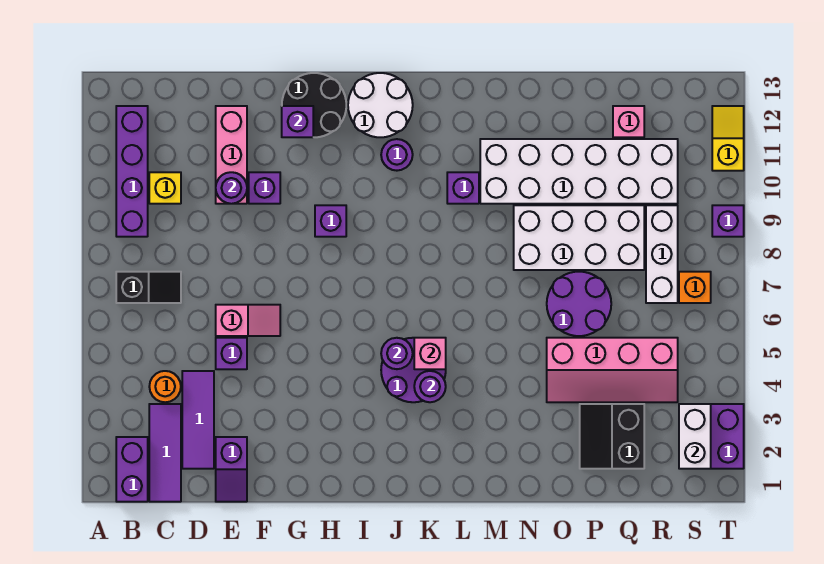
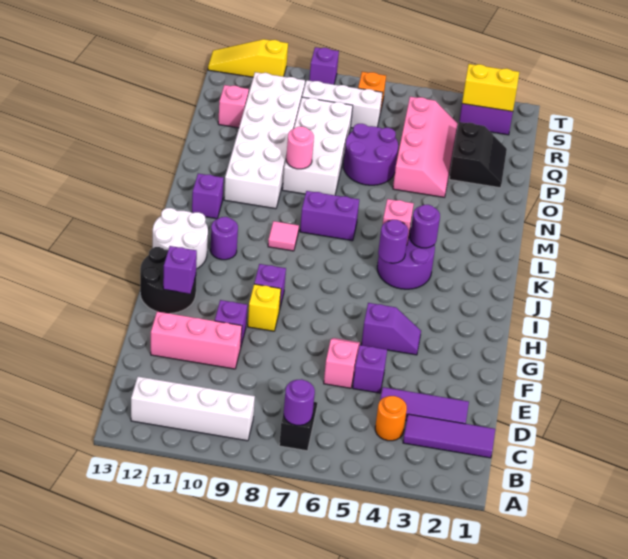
purple 1x2 brick [116,437,148,502] -> purple 1x2 brick moved to [300,191,359,241]
purple 1x4 brick [116,106,148,237] -> white 1x4 brick [131,377,255,441]
yellow 1x1 brick [149,172,181,204] -> yellow 1x1 brick moved to [248,284,281,331]
purple 1x2 slope [216,437,247,502] -> purple 1x2 slope moved to [361,303,421,355]
purple 1x1 round brick [216,172,247,204] -> purple 1x1 round brick moved to [284,379,315,425]
none -> pink 1x1 tile [268,221,299,251]
purple 1x1 brick [447,172,479,204] -> purple 1x1 brick moved to [192,174,224,219]
none -> pink 1x1 round brick [286,127,314,169]
black 2x2 slope [580,404,644,469] -> black 2x2 slope turned to [449,122,507,188]
white 1x2 brick [679,404,711,469] -> yellow 1x2 brick [462,64,519,112]
yellow 1x2 slope [712,106,744,171] -> yellow 1x3 slope [208,39,288,77]

